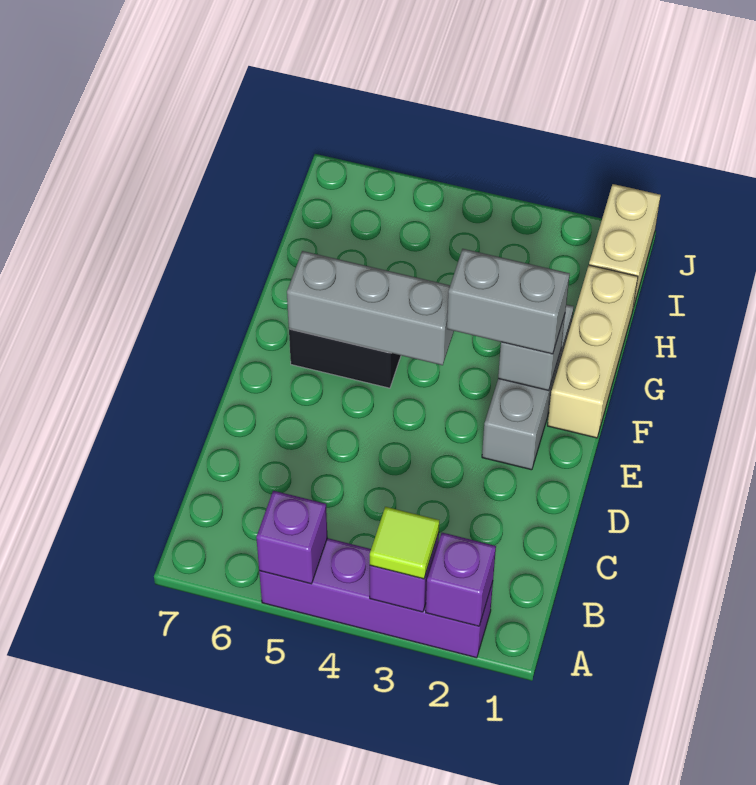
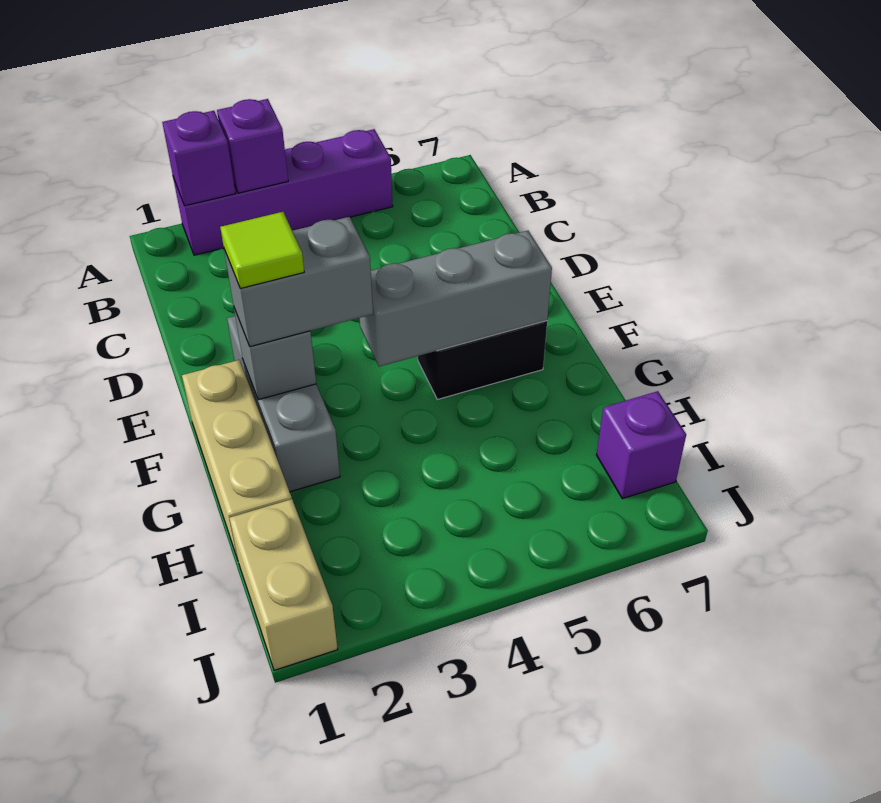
lime 1x1 tile [370,507,439,579] -> lime 1x1 tile moved to [220,212,304,289]
purple 1x1 brick [256,491,327,584] -> purple 1x1 brick moved to [597,391,686,499]

